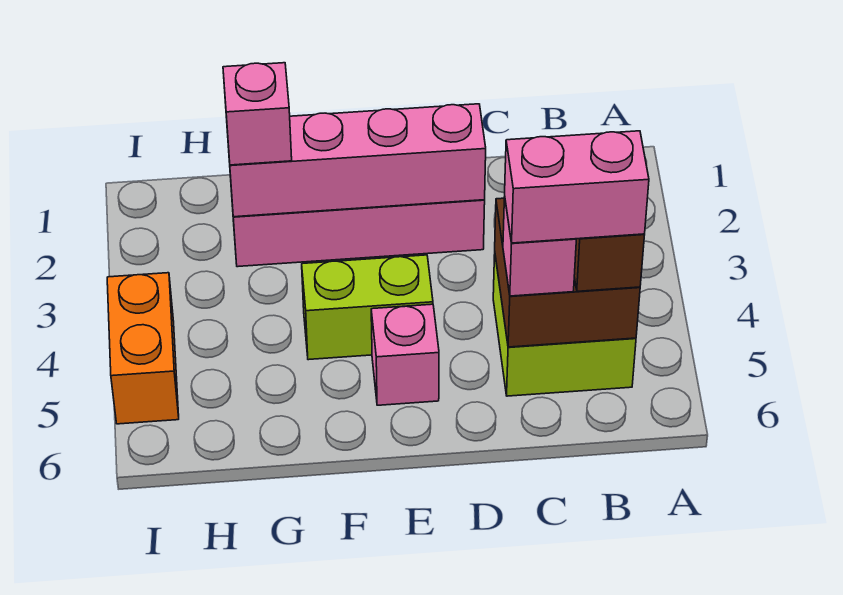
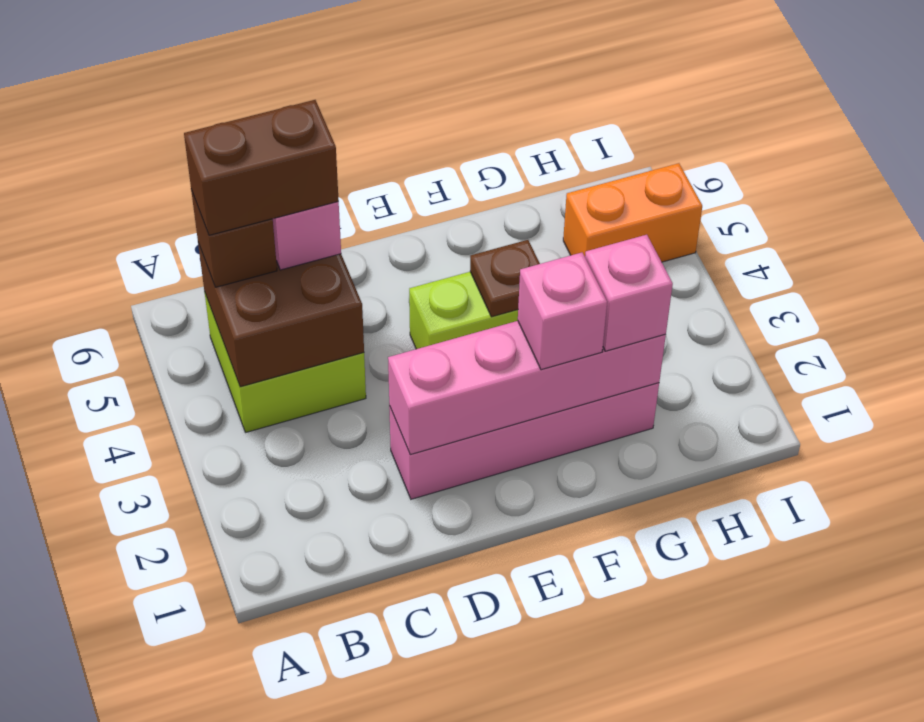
pink 1x2 brick [505,131,649,243] -> brown 1x2 brick [184,100,339,235]
pink 1x1 brick [371,304,439,405] -> pink 1x1 brick moved to [518,253,607,370]
none -> brown 1x1 plate [470,240,540,317]
orange 1x2 brick [107,273,179,424] -> orange 1x2 brick turned to [563,163,702,262]

